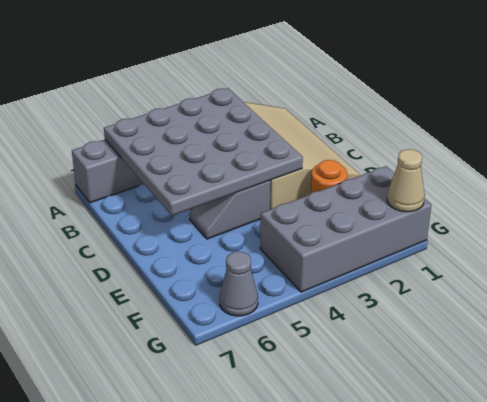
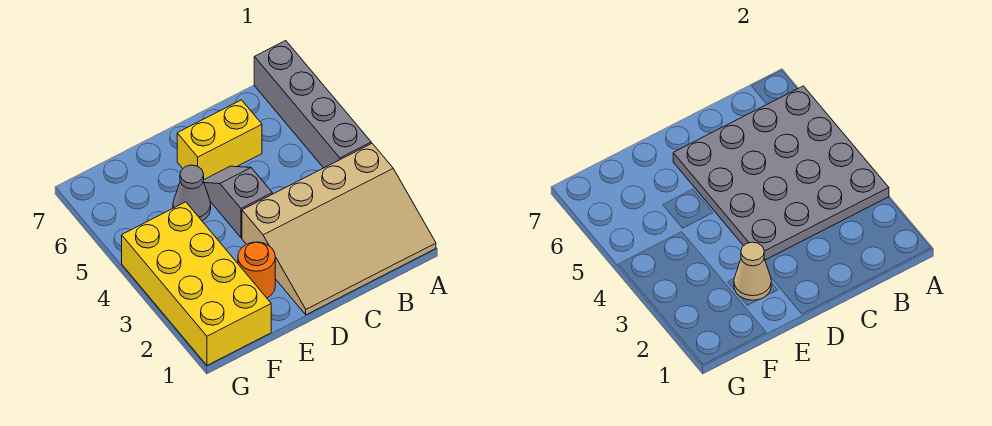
none -> yellow 1x2 brick [177,100,262,179]
grey 2x4 brick [260,166,431,292] -> yellow 2x4 brick [122,202,271,365]
tan 1x1 cone [387,149,425,212] -> tan 1x1 cone moved to [734,242,771,300]
grey 1x1 cone [219,252,258,316] -> grey 1x1 cone moved to [173,165,211,221]

